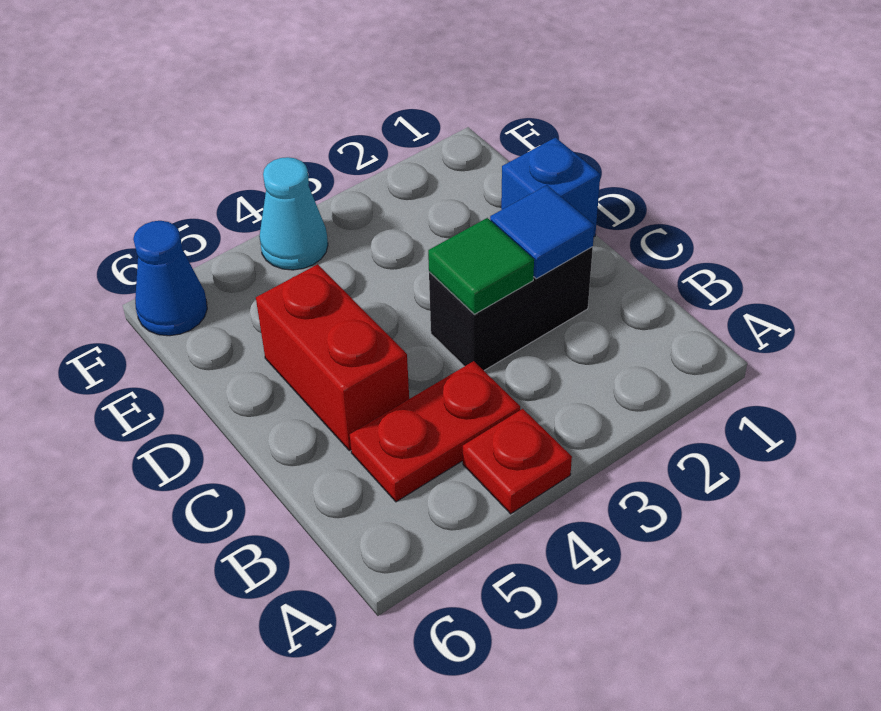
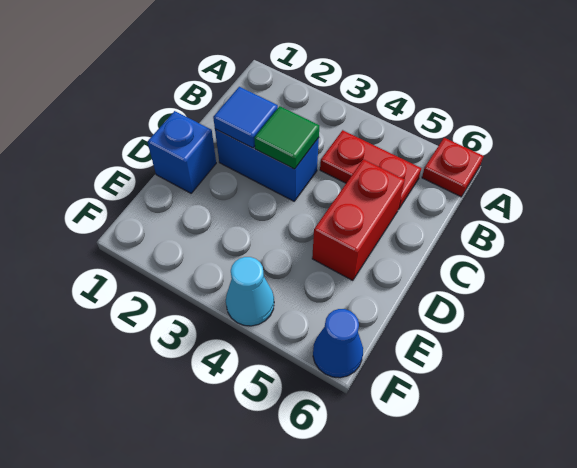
red 1x1 plate [463,409,572,514] -> red 1x1 plate moved to [422,138,483,197]
black 1x2 brick [429,247,593,370] -> blue 1x2 brick [215,129,319,201]

